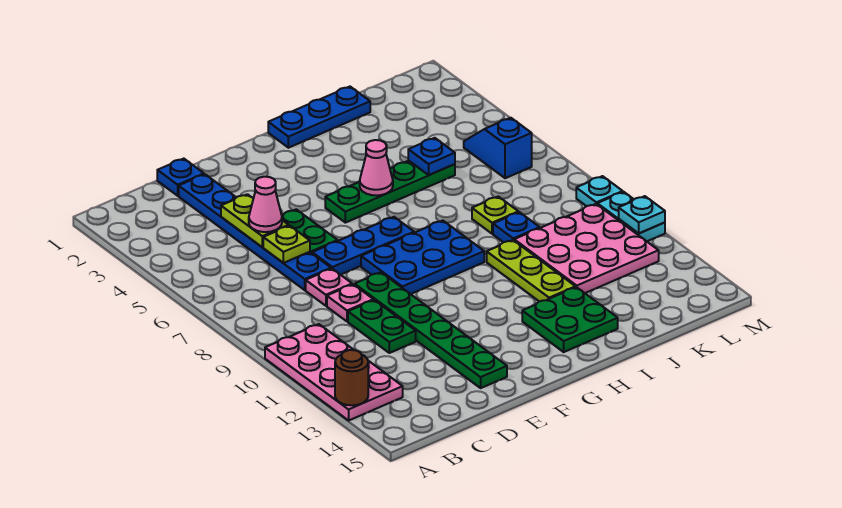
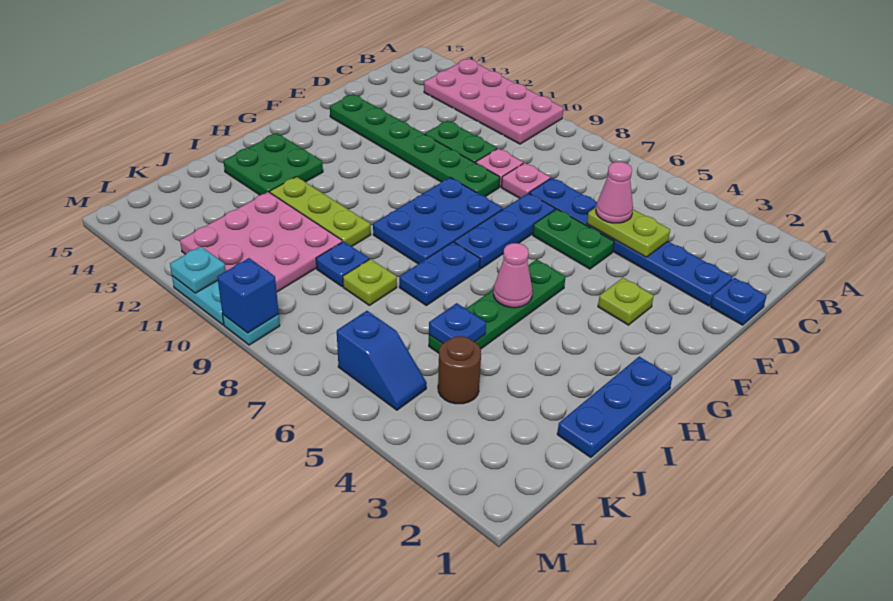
brown 1x1 round brick [335,350,368,405] -> brown 1x1 round brick moved to [438,336,481,404]
lime 1x1 plate [263,226,310,263] -> lime 1x1 plate moved to [598,278,654,325]
none -> blue 1x2 plate [399,242,480,305]
none -> blue 1x1 brick [217,258,279,333]

